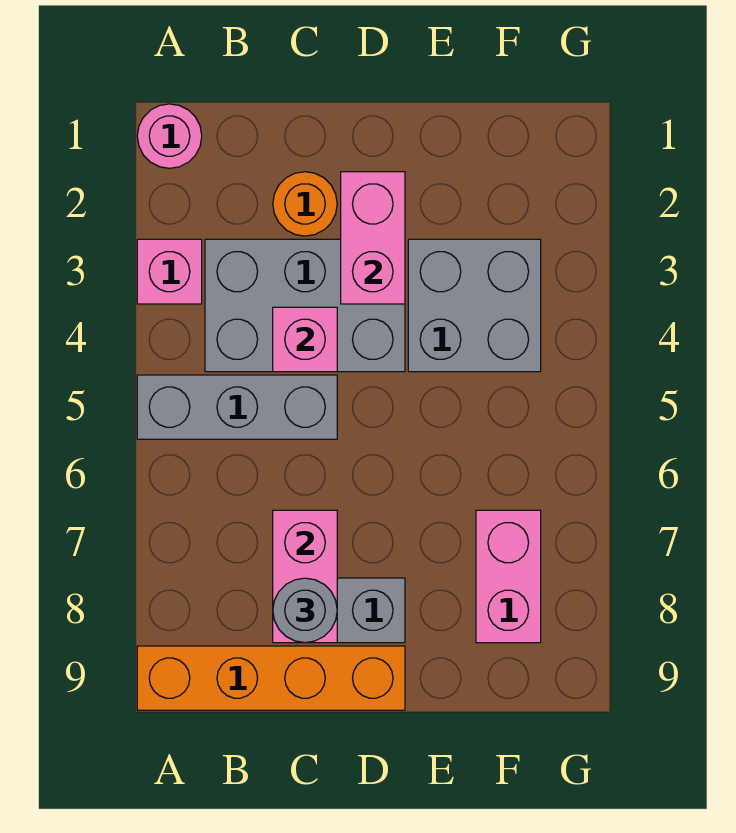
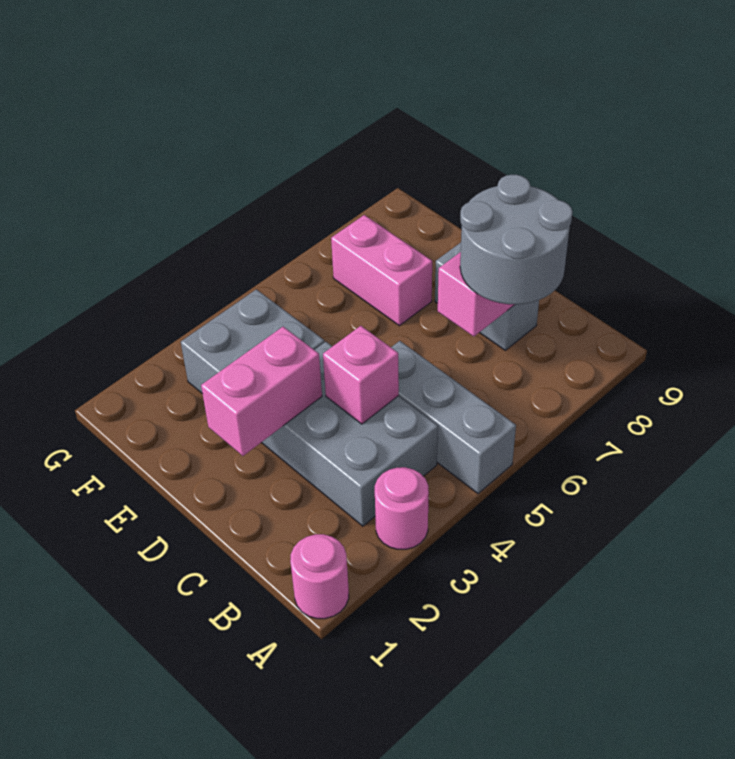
pink 1x1 brick [137,239,202,304] -> pink 1x1 round brick [375,467,429,549]
orange 1x4 brick [137,646,405,710] -> none
orange 1x1 round brick [273,172,337,236] -> none
grey 1x1 round brick [273,578,337,643] -> grey 2x2 round brick [460,175,573,305]
pink 1x2 brick [476,510,541,643] -> pink 1x2 brick turned to [331,215,432,326]

